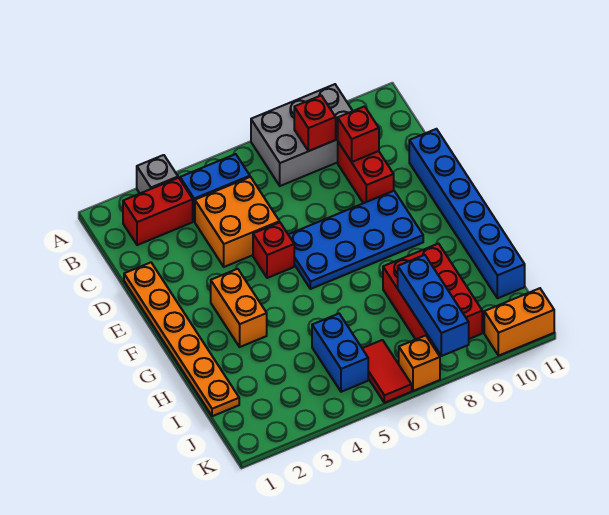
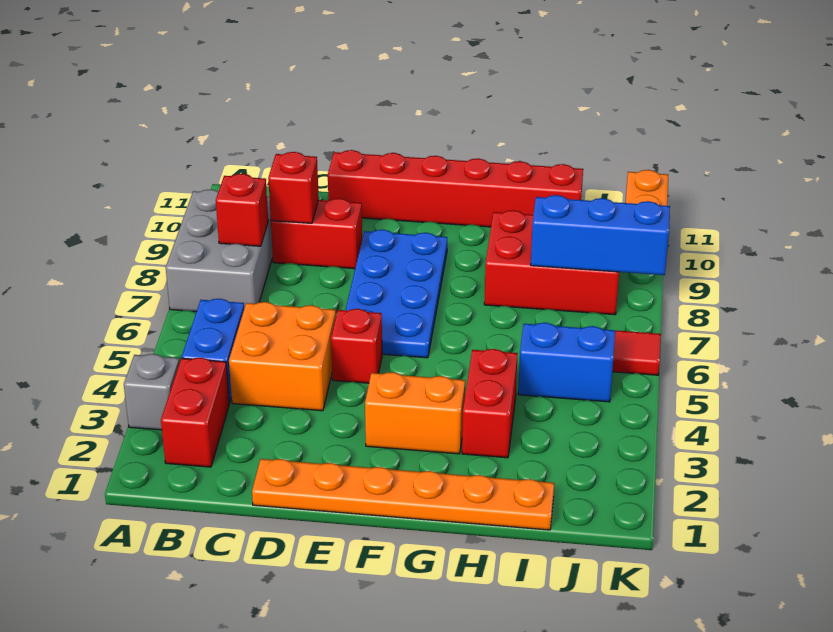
blue 1x6 brick [409,129,525,298] -> red 1x6 brick [328,150,583,227]
none -> red 1x2 brick [462,349,518,458]
orange 1x1 brick [399,335,440,391] -> none

